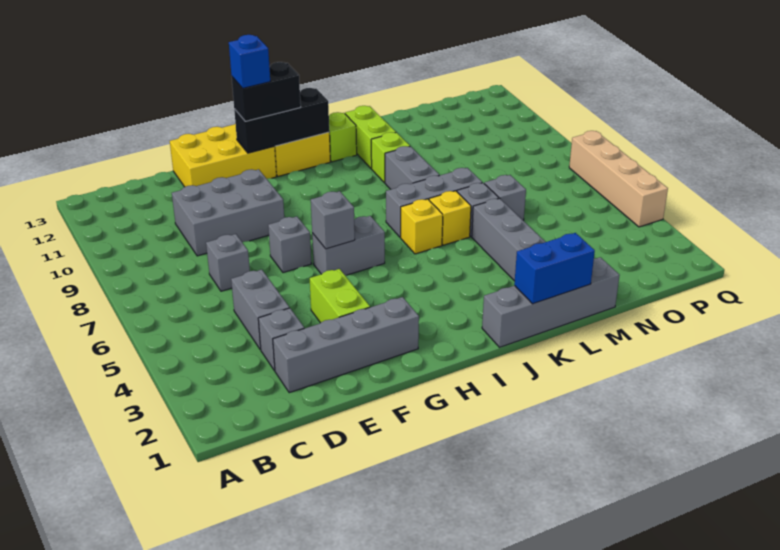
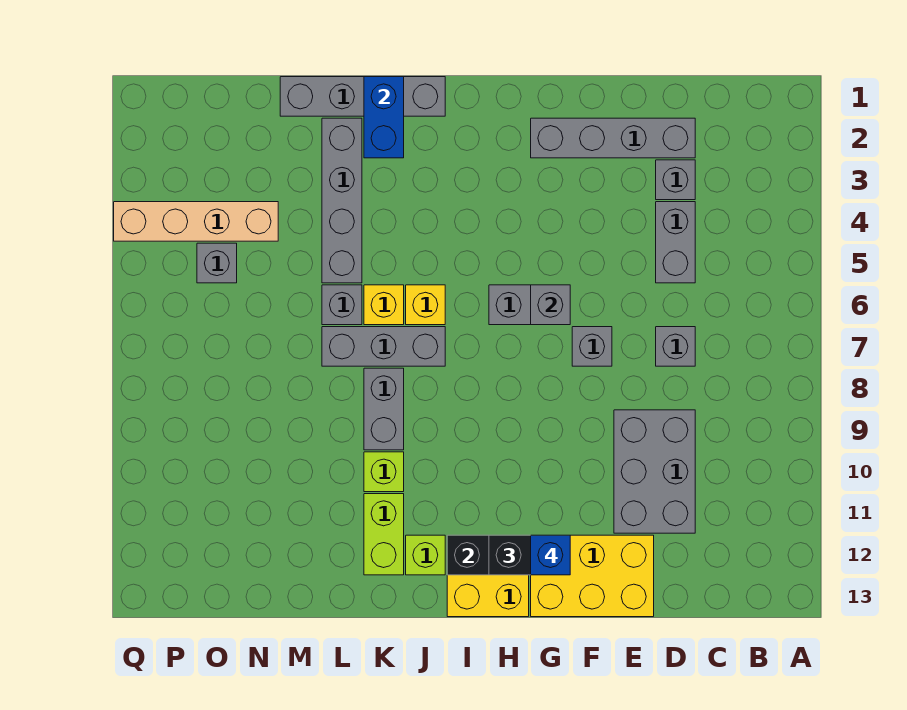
grey 2x3 brick [172,169,284,256] -> grey 2x3 brick turned to [614,410,695,533]
lime 1x2 brick [310,269,370,323] -> none
blue 1x2 brick [514,233,595,304] -> blue 1x2 brick turned to [364,77,404,158]
grey 1x1 brick [484,175,526,221] -> grey 1x1 brick moved to [197,243,237,283]
tan 1x4 brick [569,131,668,227] -> tan 1x4 brick turned to [114,202,278,241]

